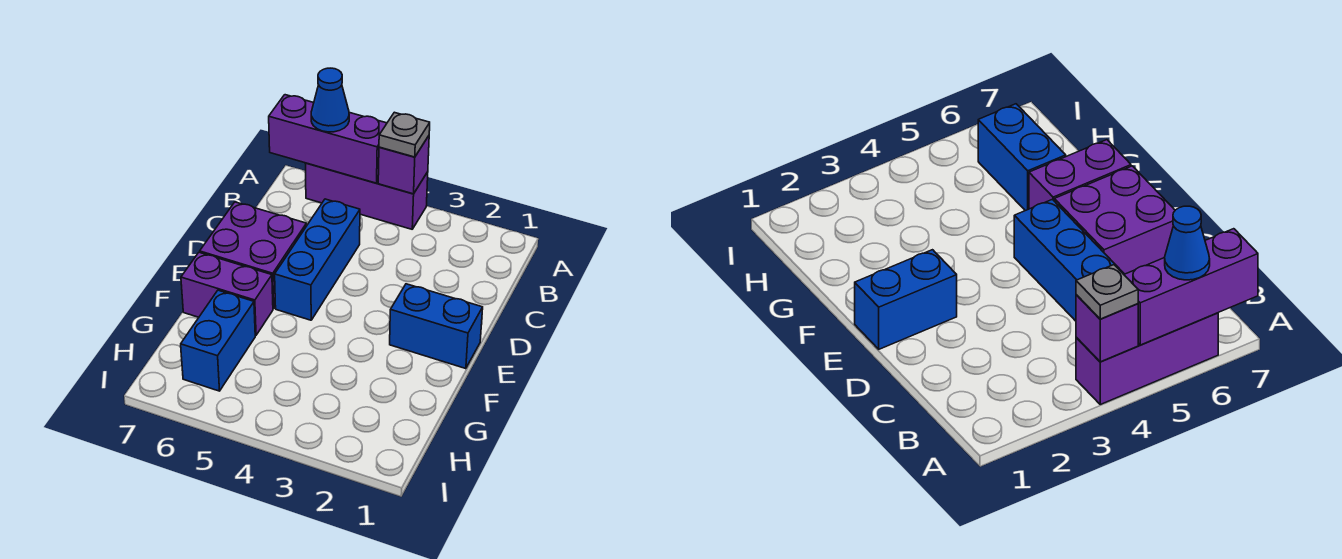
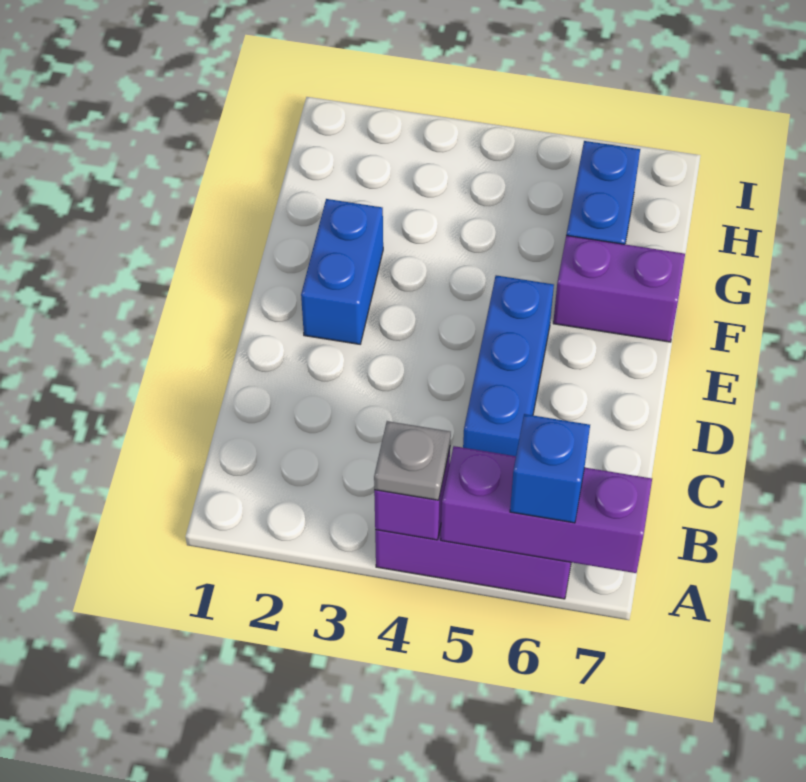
blue 1x1 cone [311,68,349,132] -> blue 1x1 brick [510,414,590,523]
purple 2x2 brick [200,202,306,309] -> none
blue 1x2 brick [390,284,483,369] -> blue 1x2 brick turned to [301,199,383,344]

